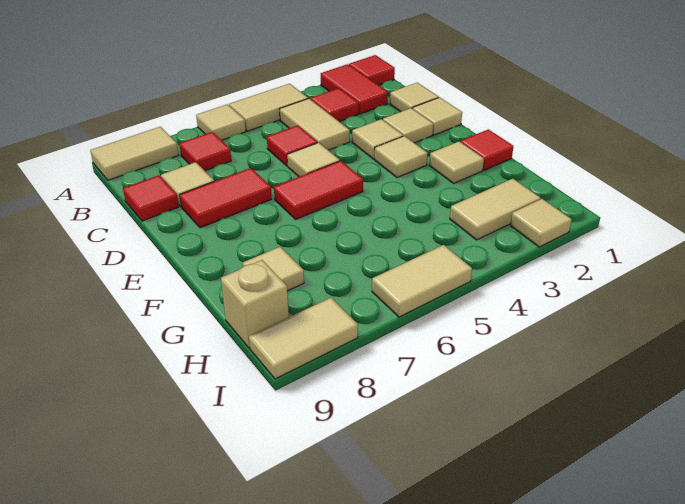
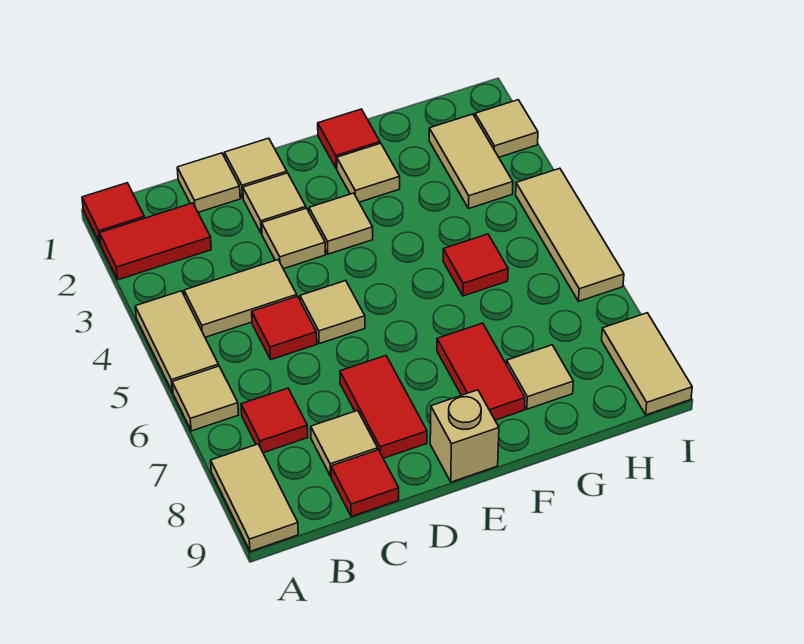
red 1x1 tile [310,88,359,122] -> red 1x1 tile moved to [443,234,508,296]
red 1x2 tile [274,161,363,219] -> red 1x2 tile moved to [437,323,525,420]
tan 1x1 brick [221,260,289,348] -> tan 1x1 brick moved to [430,390,499,482]
tan 1x2 tile [372,245,472,317] -> tan 1x3 tile [516,168,624,301]

